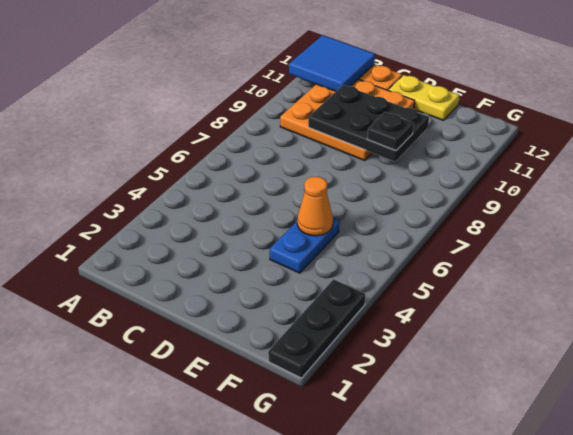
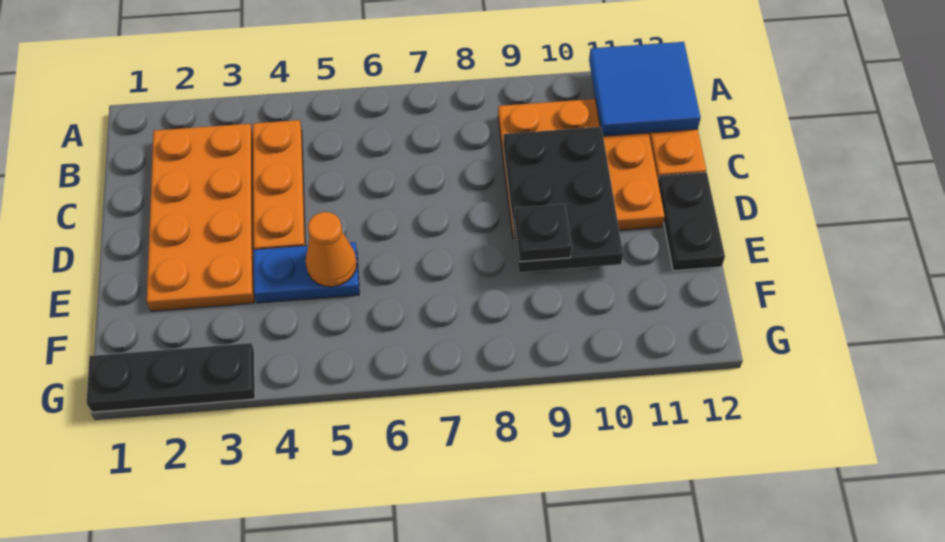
none -> orange 2x4 plate [147,124,254,311]
none -> orange 1x3 plate [253,120,305,250]
yellow 1x2 plate [388,75,459,120] -> black 1x2 plate [658,172,725,271]

